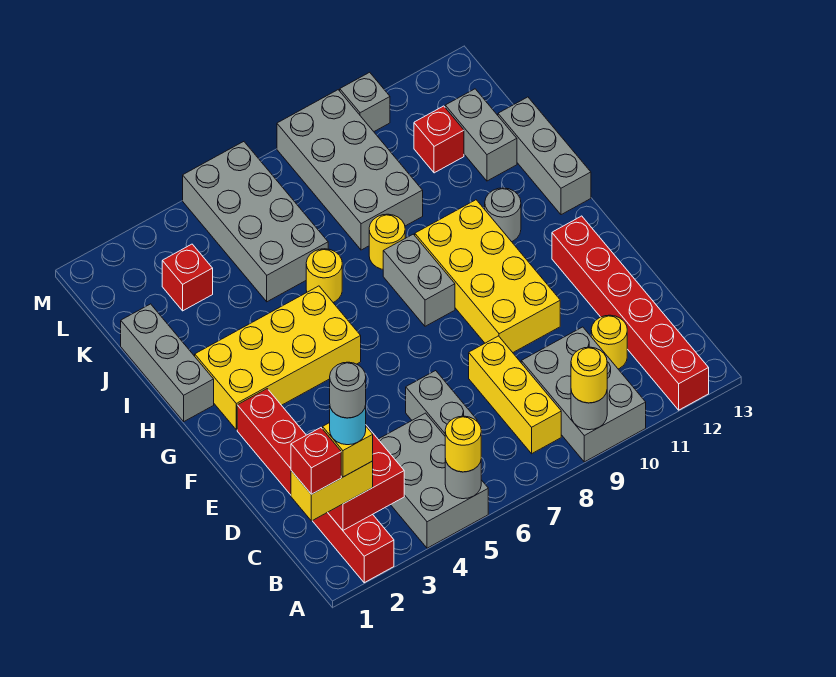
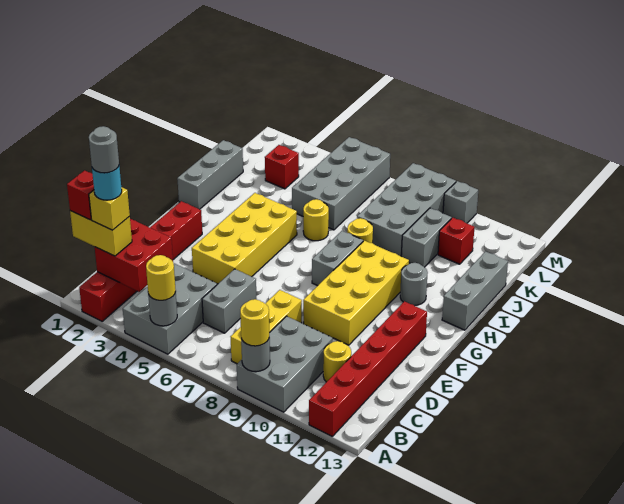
yellow 2x4 brick [195,286,361,430] -> yellow 2x4 brick turned to [192,193,297,284]
grey 1x2 brick [445,89,517,181] -> grey 1x2 brick moved to [401,208,452,267]

